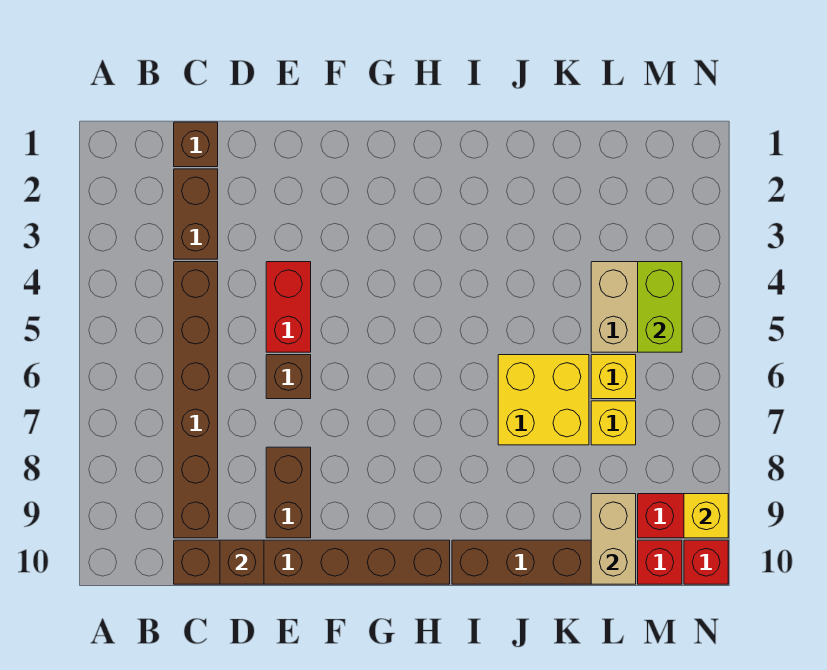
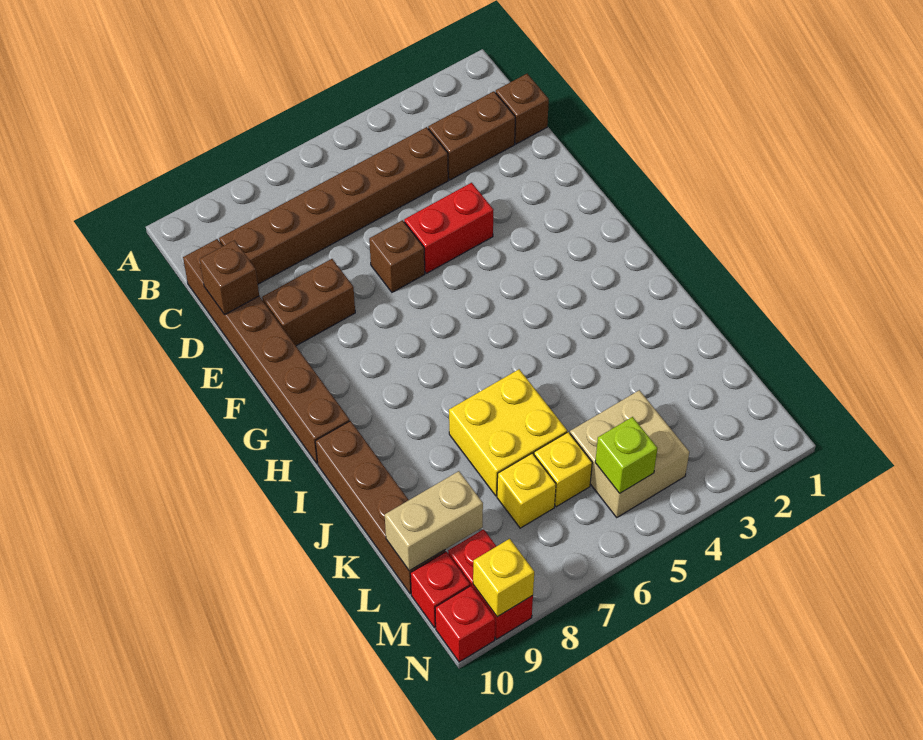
lime 1x2 brick [638,262,682,352] -> lime 1x1 brick [595,417,657,493]

